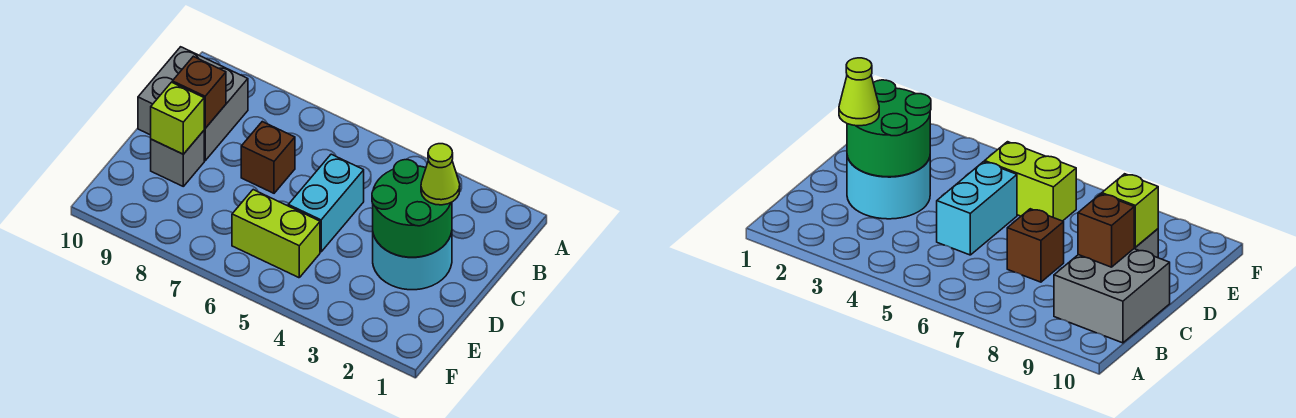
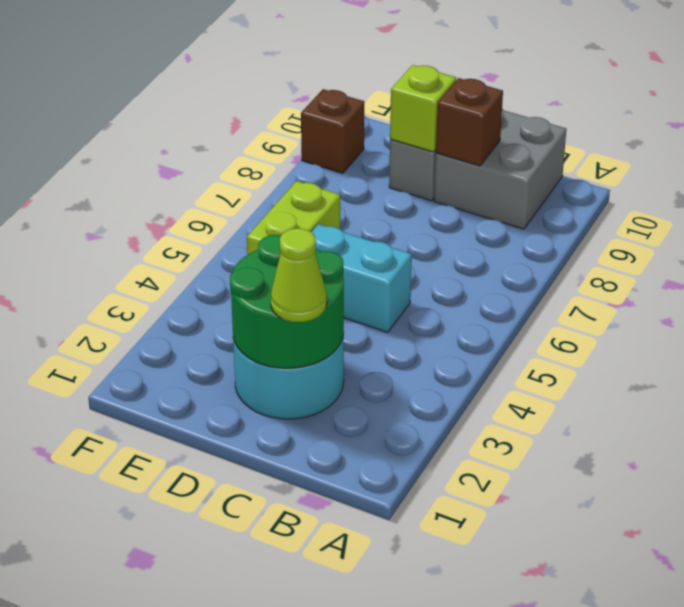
brown 1x1 brick [241,122,295,193] -> brown 1x1 brick moved to [301,89,364,173]

